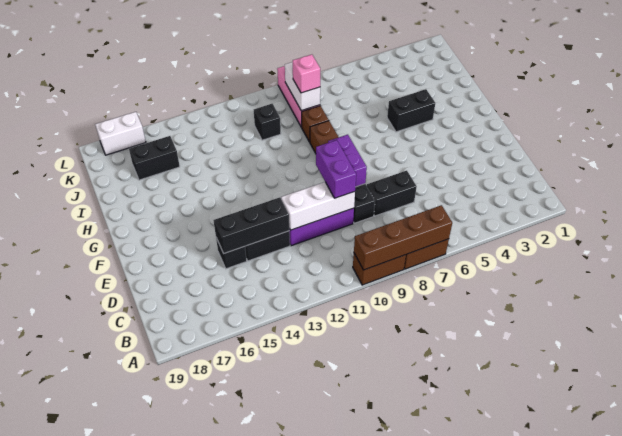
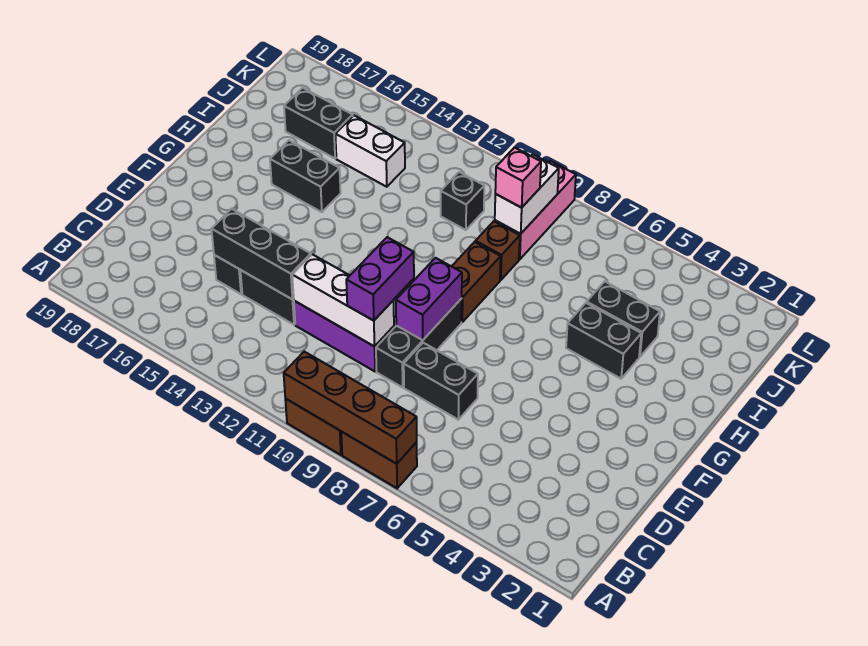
none -> black 1x2 brick [270,140,341,212]
none -> black 1x2 brick [587,281,660,357]
white 1x2 brick [95,112,146,155] -> white 1x2 brick moved to [335,116,405,187]

